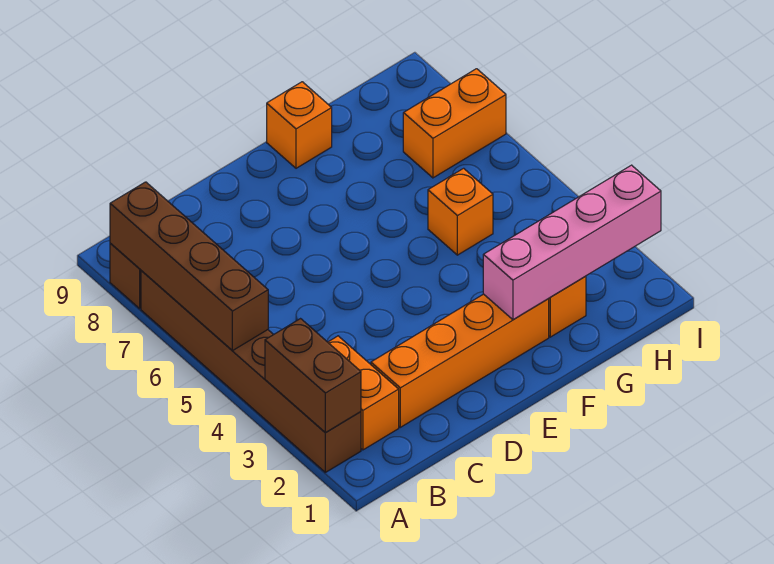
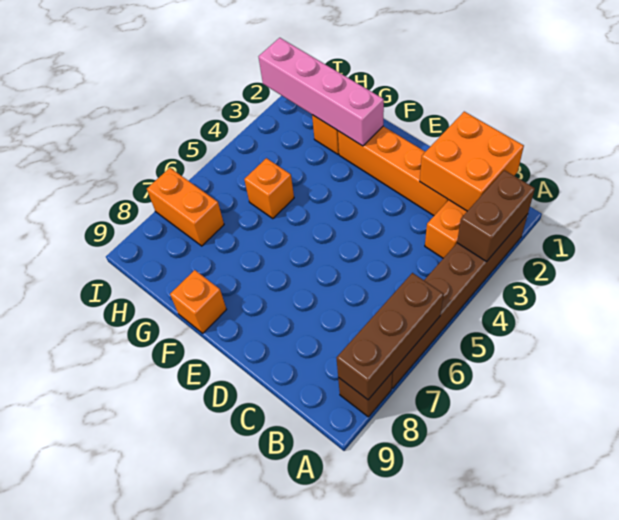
brown 1x4 brick [110,182,268,351] -> brown 1x3 brick [337,273,444,400]
none -> orange 2x2 brick [420,112,524,211]

